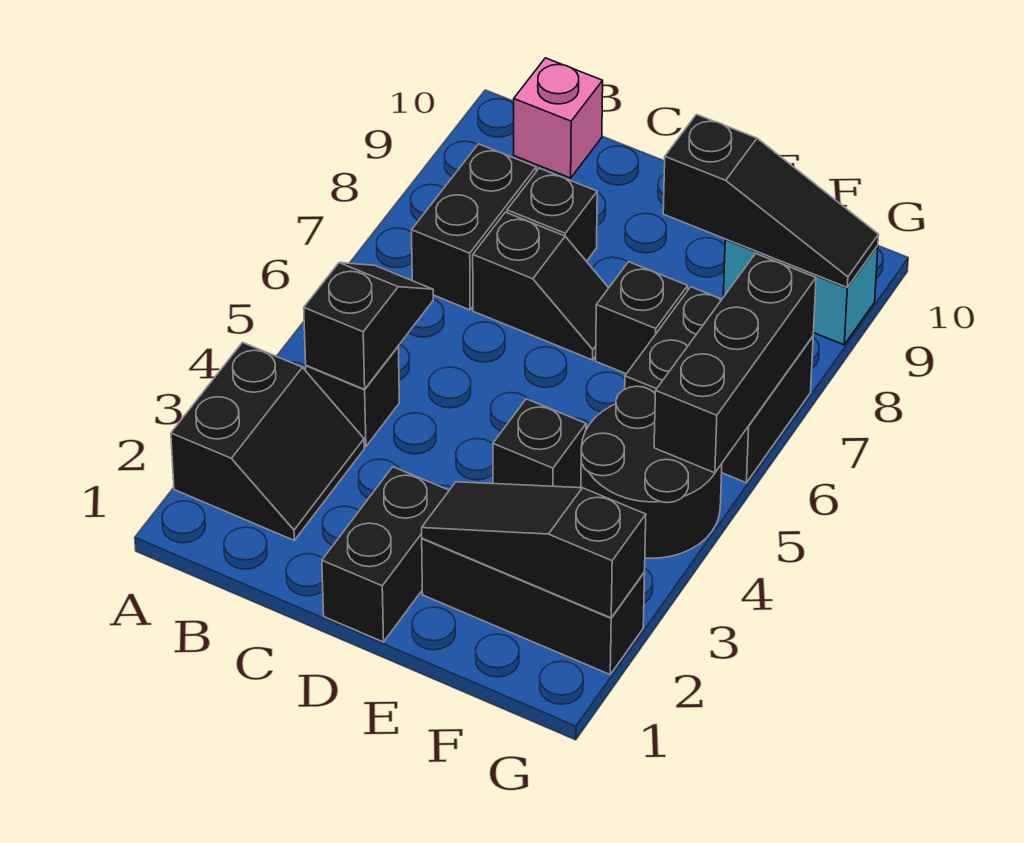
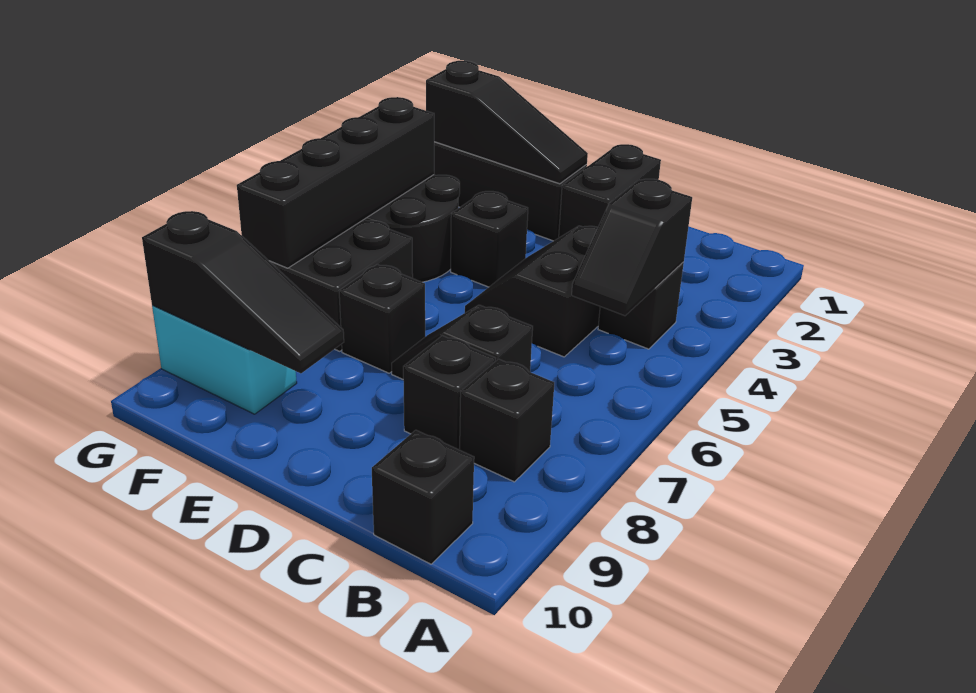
black 2x2 slope [171,343,364,540] -> black 2x2 slope moved to [465,226,600,357]
black 1x2 brick [412,144,536,310] -> black 1x1 brick [460,359,554,482]
pink 1x1 brick [514,58,603,178] -> black 1x1 brick [372,430,474,564]
black 1x3 slope [663,114,879,287] -> black 1x3 slope turned to [142,211,344,373]
black 1x3 brick [654,254,816,473] -> black 1x4 brick [237,97,434,268]

